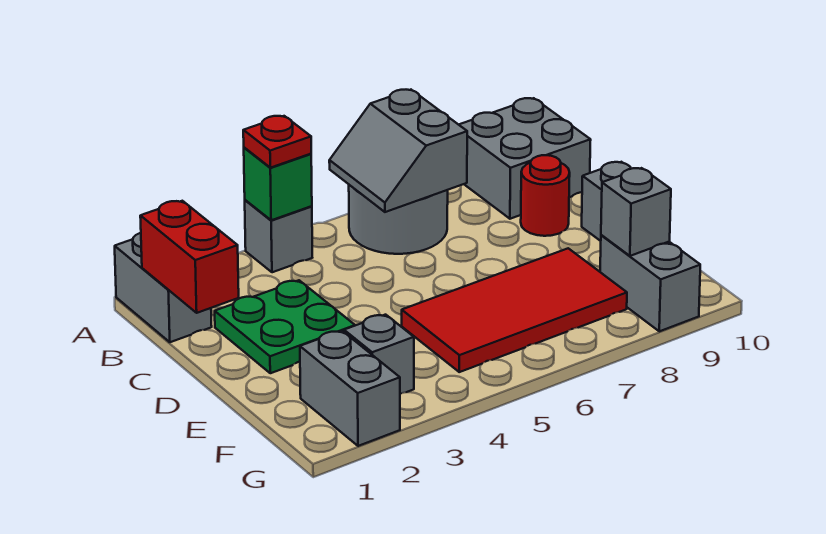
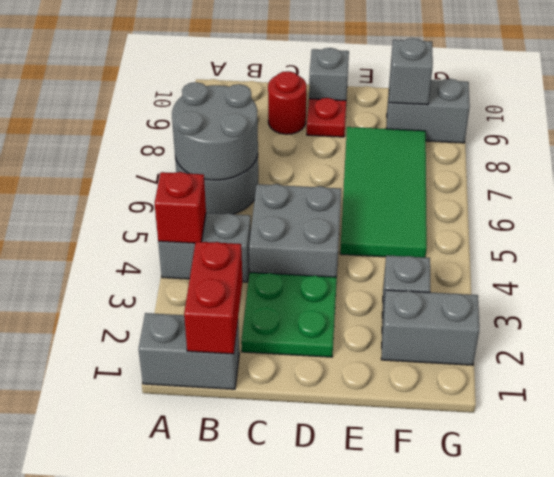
grey 1x1 brick [245,200,312,272] -> grey 1x2 brick [158,213,251,282]
green 1x1 brick [244,148,312,220] -> red 1x1 brick [155,172,206,243]
red 1x1 plate [243,116,311,168] -> red 1x1 plate moved to [307,98,346,137]
grey 2x2 slope [329,90,467,212] -> grey 2x2 round brick [172,82,258,180]
grey 2x2 brick [459,98,591,219] -> grey 2x2 brick moved to [249,184,341,277]
red 1x2 brick [140,201,239,313] -> red 1x2 brick turned to [184,242,242,354]
red 2x4 tile [402,248,627,372] -> green 2x4 tile [340,127,427,257]

